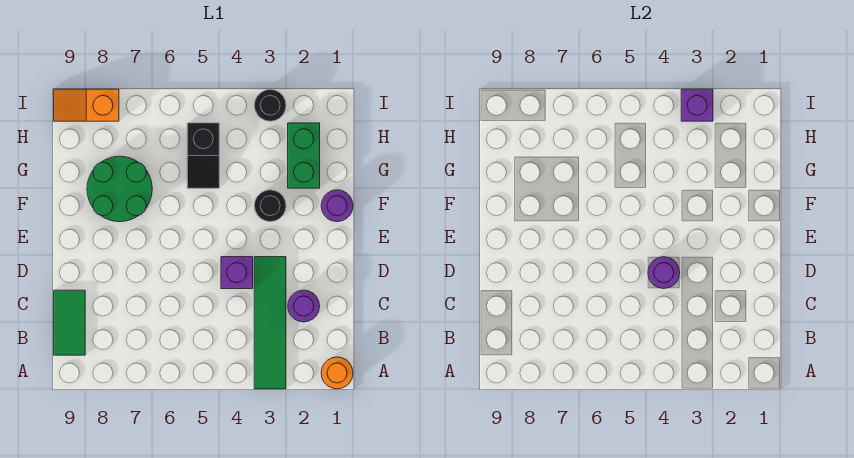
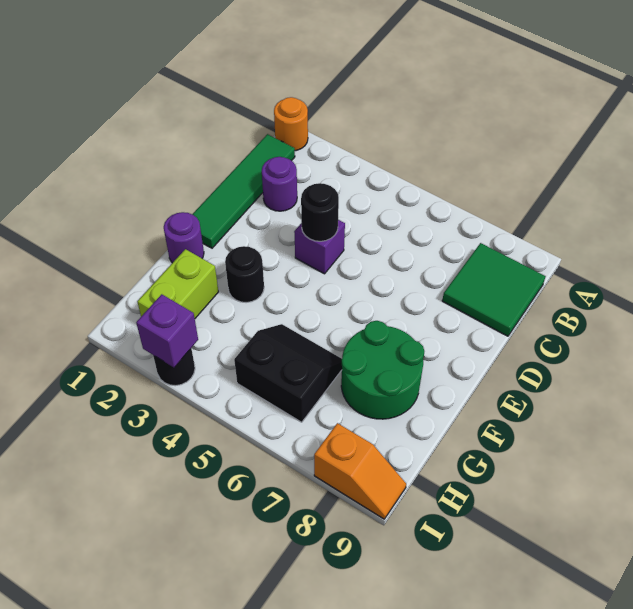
green 1x4 tile [254,257,286,389] -> green 1x4 tile moved to [192,134,295,248]
green 1x2 tile [54,290,85,355] -> green 2x2 tile [442,243,546,336]
purple 1x1 round brick [648,257,680,289] -> black 1x1 round brick [301,183,339,241]
green 1x2 brick [288,123,320,188] -> lime 1x2 brick [137,249,218,318]
black 1x2 slope [187,123,219,188] -> black 2x2 slope [234,324,342,422]

